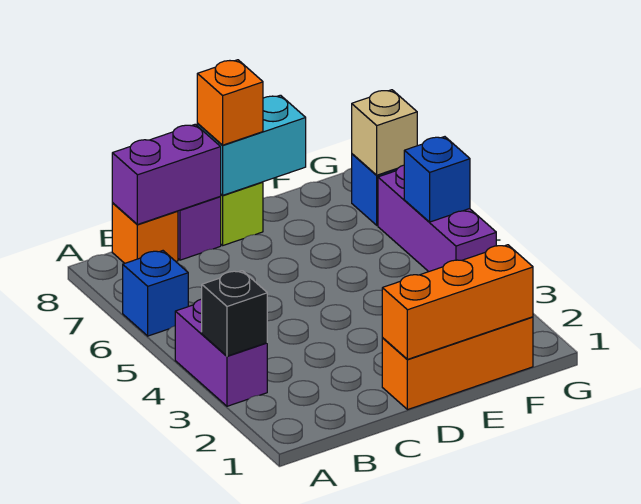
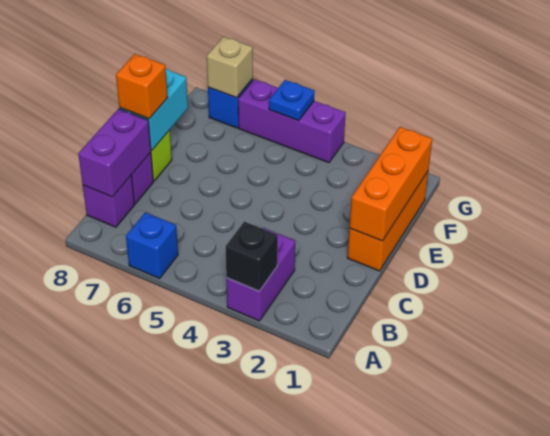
purple 1x2 brick [175,299,267,406] -> purple 1x2 brick turned to [226,228,295,321]
orange 1x1 brick [112,203,178,263] -> purple 1x1 brick [83,175,135,227]
blue 1x1 brick [404,137,470,222] -> blue 1x1 plate [269,80,315,121]

